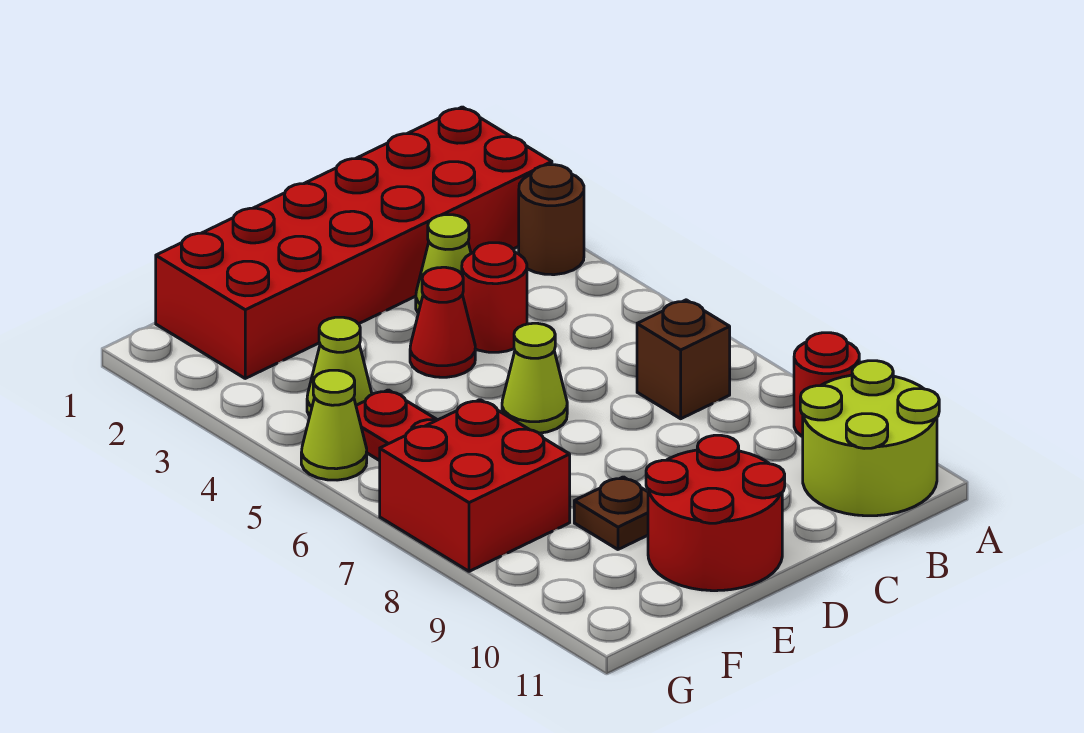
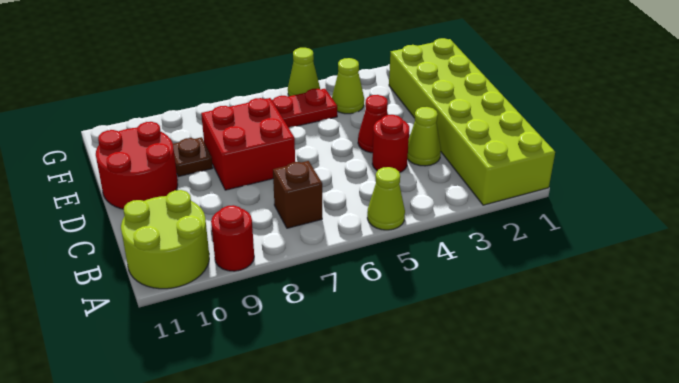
red 2x6 brick [156,107,552,378] -> lime 2x6 brick [389,38,555,205]
brown 1x1 round brick [519,165,584,275] -> none
lime 1x1 cone [502,323,567,433] -> lime 1x1 cone moved to [367,167,405,230]
red 2x2 brick [380,400,570,571] -> red 2x2 brick moved to [201,98,295,190]

